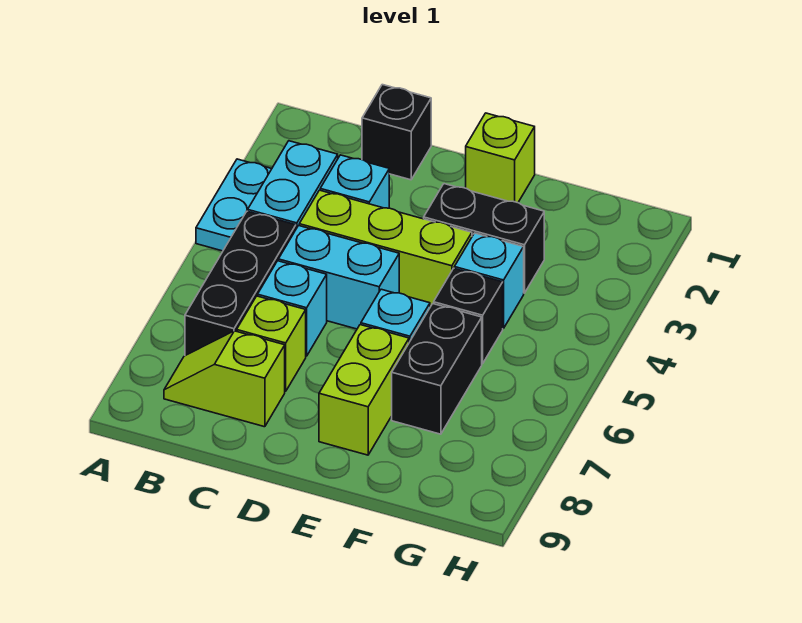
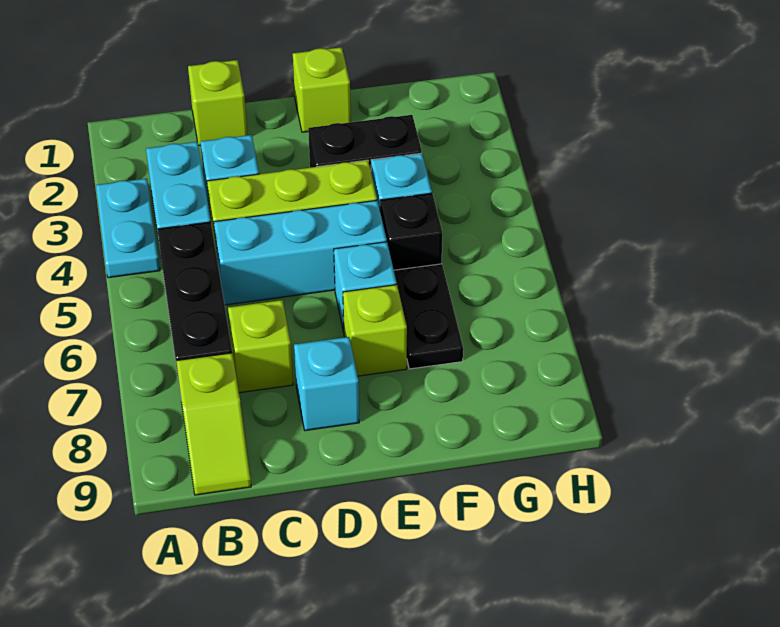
lime 1x2 slope [164,331,285,427] -> lime 1x2 slope turned to [176,353,251,495]
black 1x1 brick [362,85,431,180] -> lime 1x1 brick [188,60,247,145]
cyan 1x2 brick [278,226,399,329] -> cyan 1x3 brick [214,200,387,305]
cyan 1x1 brick [258,261,327,356] -> cyan 1x1 brick moved to [294,337,359,431]
lime 1x2 brick [319,325,409,455] -> lime 1x1 brick [343,285,407,376]
black 1x2 brick [392,304,482,434] -> black 1x2 plate [394,264,463,369]

